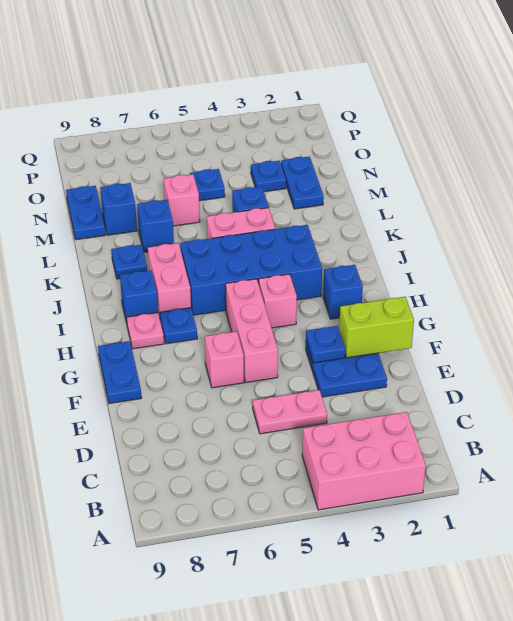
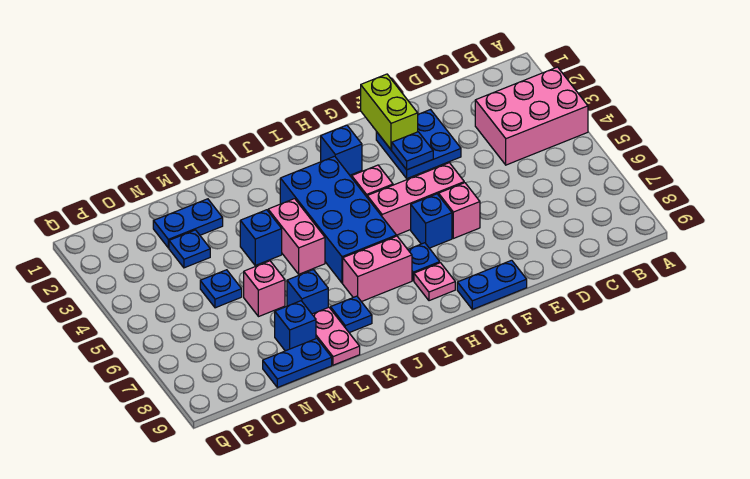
pink 2x3 brick [302,412,426,510] -> pink 2x3 brick turned to [475,67,588,165]
pink 1x2 plate [253,390,327,434] -> pink 1x2 plate moved to [312,307,360,365]
blue 1x1 brick [120,270,158,323] -> blue 1x1 brick moved to [411,194,452,248]

